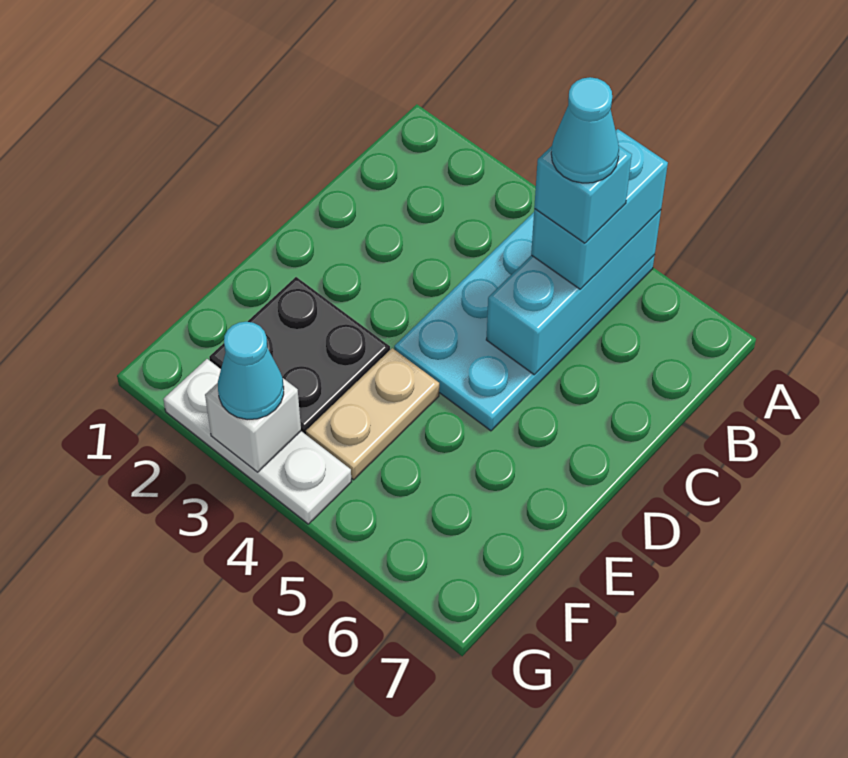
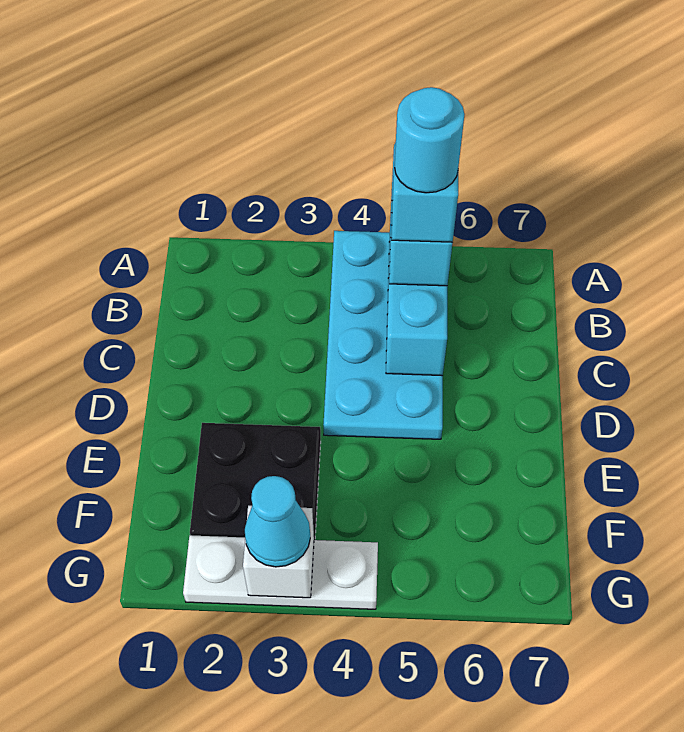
cyan 1x1 cone [551,77,619,183] -> cyan 1x1 round brick [395,87,465,193]
tan 1x2 plate [306,348,439,480] -> none

